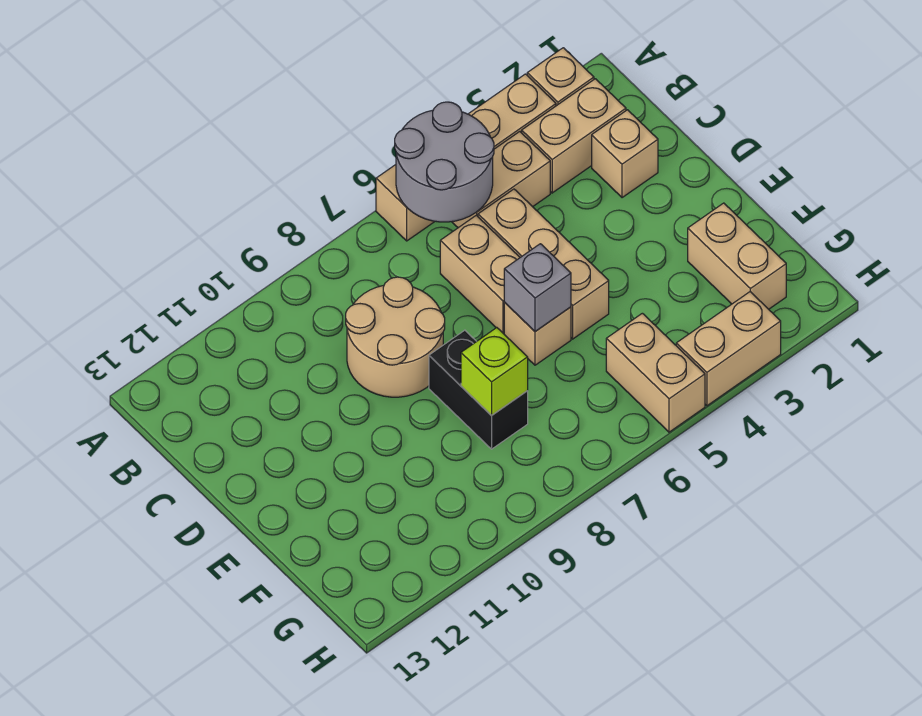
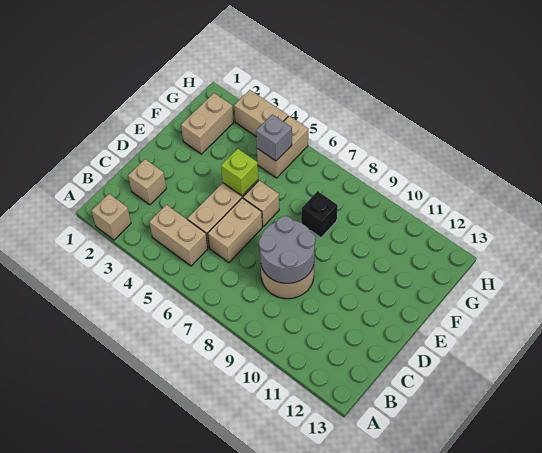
tan 1x4 brick [376,74,556,241] -> none
grey 2x2 round brick [395,102,494,222] -> grey 2x2 round brick moved to [259,216,316,283]
tan 1x2 brick [522,79,626,193] -> none
grey 1x1 brick [504,244,571,331] -> grey 1x1 brick moved to [256,114,292,161]
black 1x2 brick [429,330,528,449] -> black 1x1 brick [301,191,338,238]
lime 1x1 brick [461,328,528,416] -> lime 1x1 brick moved to [221,149,258,196]

